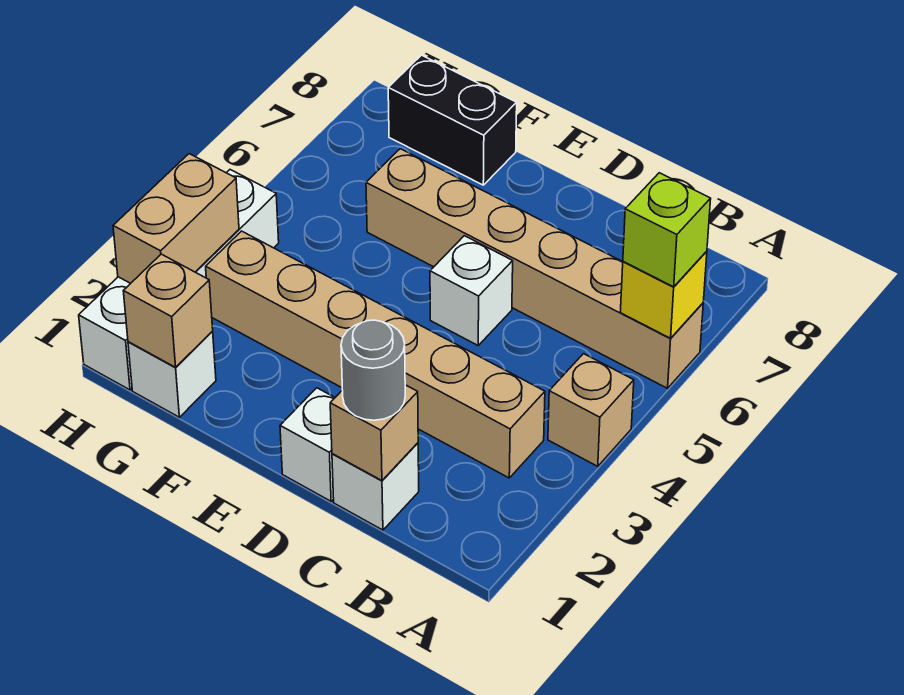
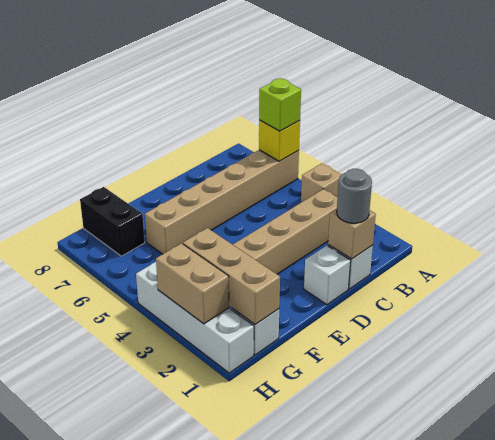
white 1x1 brick [430,236,513,345] -> none
black 1x2 brick [388,55,517,185] -> black 1x2 brick turned to [80,187,145,256]
tan 1x1 brick [123,254,213,367] -> tan 1x3 brick [183,228,280,325]

